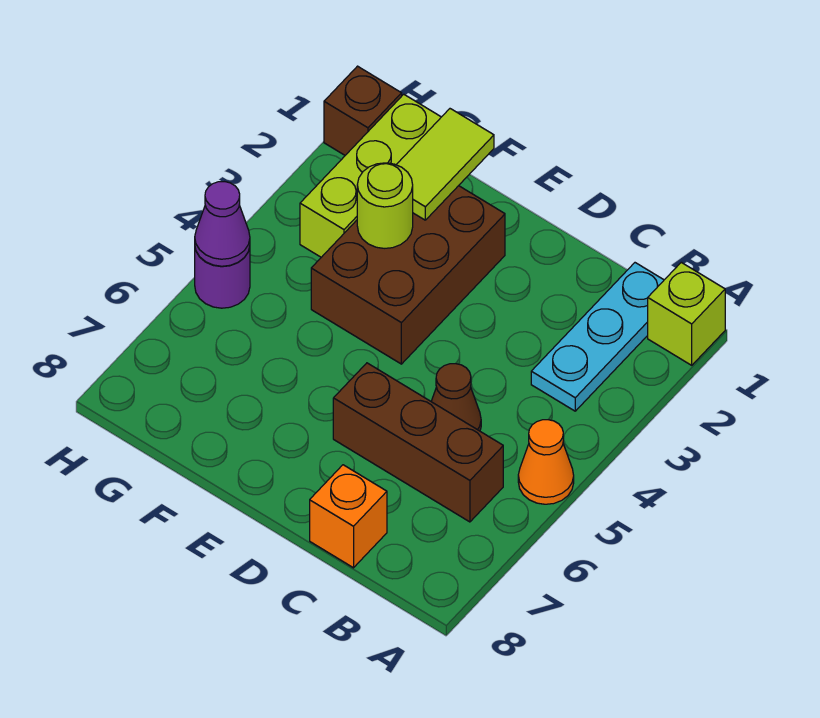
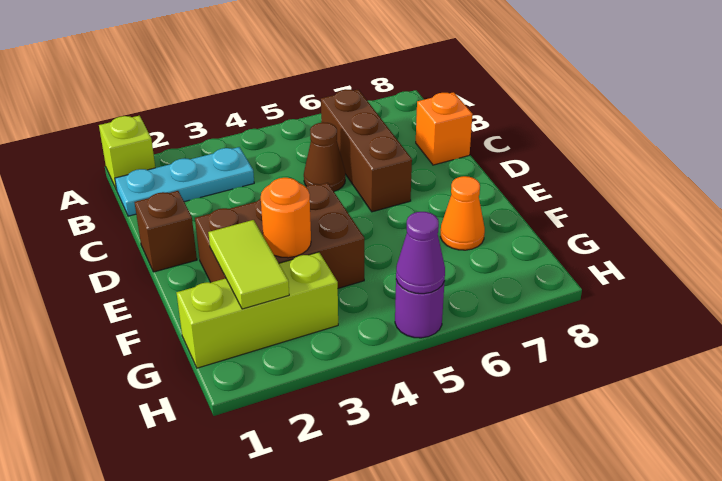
orange 1x1 cone [518,420,574,504] -> orange 1x1 cone moved to [440,176,485,250]
lime 1x2 tile [396,109,494,220] -> lime 1x2 tile turned to [208,220,289,309]
lime 1x1 round brick [357,163,413,248] -> orange 1x1 round brick [261,178,311,258]
brown 1x1 brick [324,66,402,155] -> brown 1x1 brick moved to [135,191,197,272]

